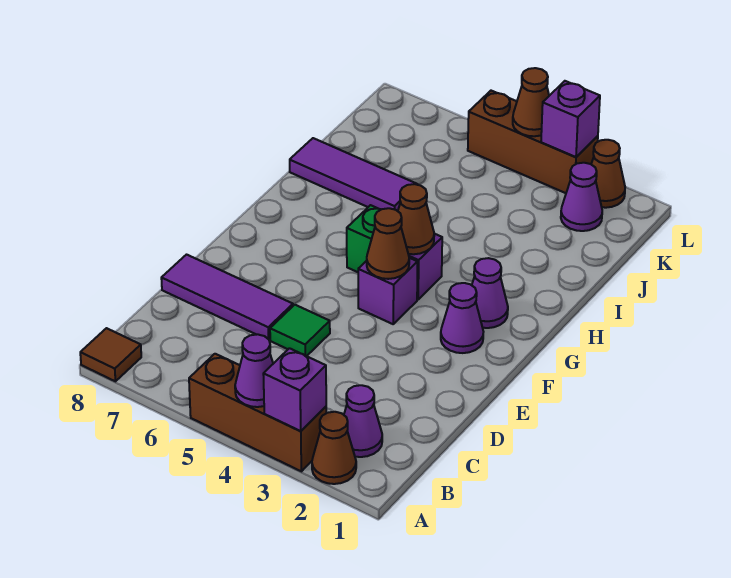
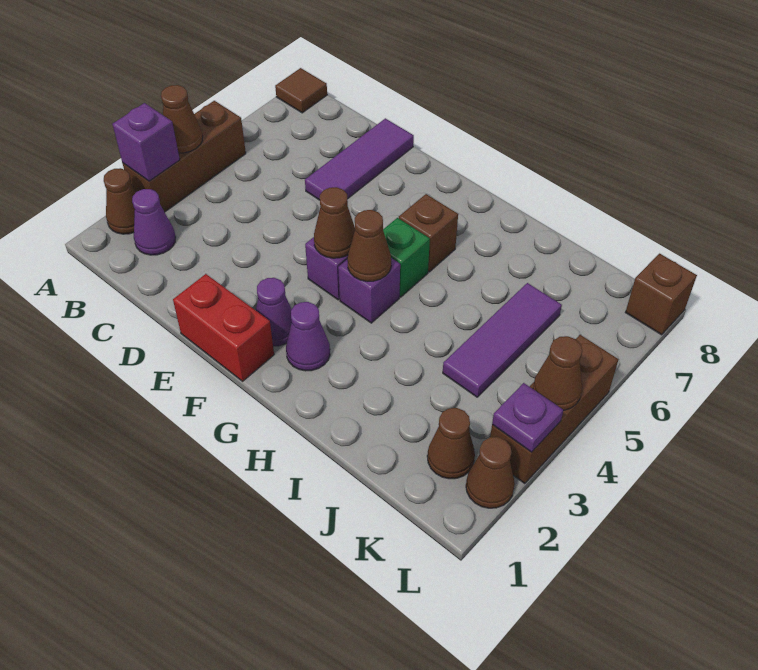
purple 1x1 cone [235,334,273,407] -> brown 1x1 cone [161,85,203,153]
green 1x1 tile [270,305,330,356] -> none
none -> red 1x2 brick [173,274,274,381]
none -> brown 1x1 brick [399,194,458,272]
purple 1x3 tile [290,138,417,211] -> purple 1x3 tile moved to [443,283,562,397]
purple 1x1 cone [561,163,602,231] -> brown 1x1 cone [427,408,475,479]
purple 1x1 brick [541,81,600,157] -> purple 1x1 plate [492,383,563,452]
none -> brown 1x1 brick [625,254,697,335]

